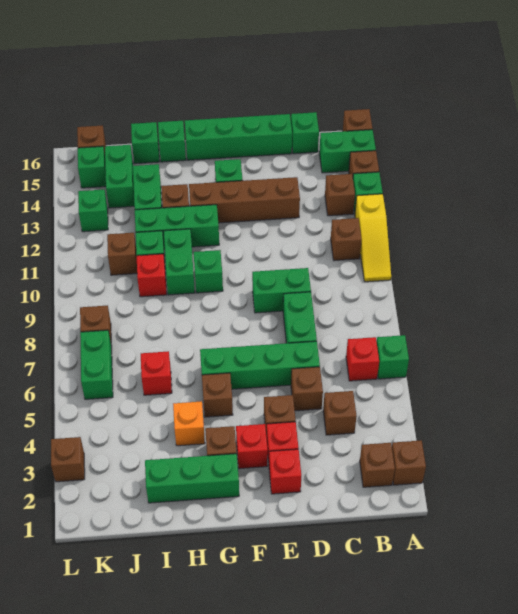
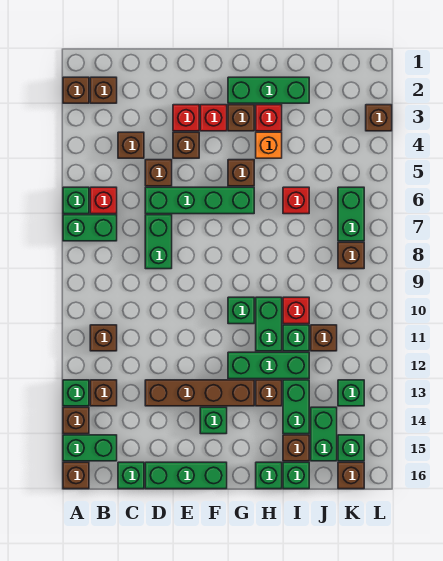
yellow 1x3 slope [355,194,391,282] -> none
green 1x2 brick [252,268,311,313] -> green 1x2 brick moved to [63,215,117,241]
green 1x4 brick [185,114,292,160] -> green 1x3 brick [145,462,227,489]
red 1x1 brick [269,449,301,494] -> red 1x1 brick moved to [256,105,282,131]
none -> brown 1x1 brick [283,435,309,461]

